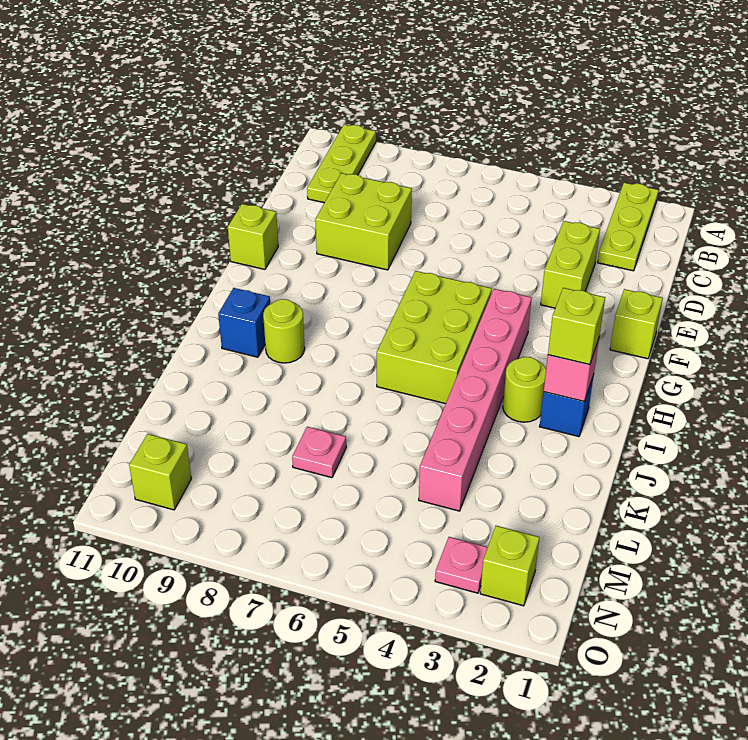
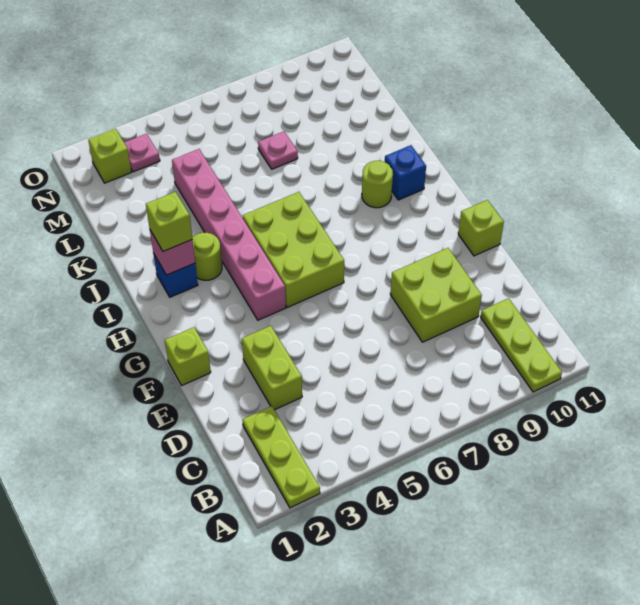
lime 1x1 brick [129,434,191,510] -> none

